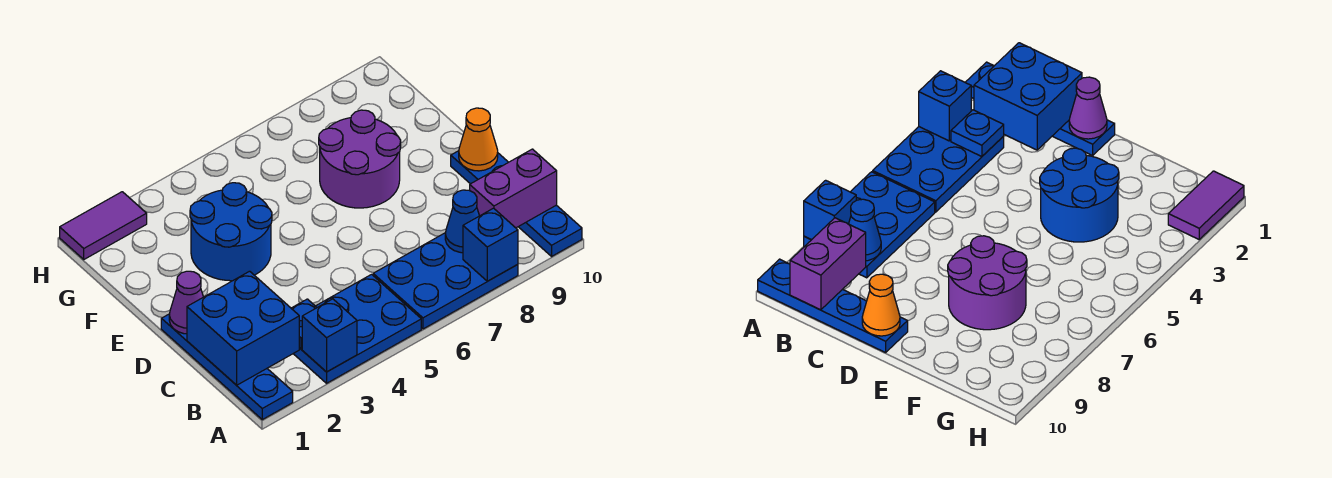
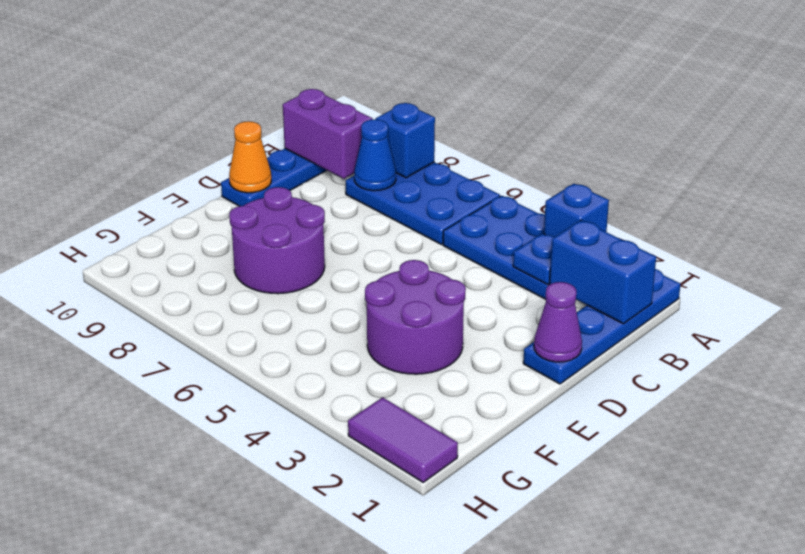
blue 2x2 brick [187,271,299,385] -> blue 1x2 brick [549,220,656,324]
blue 2x2 round brick [190,183,272,281] -> purple 2x2 round brick [365,260,466,374]

